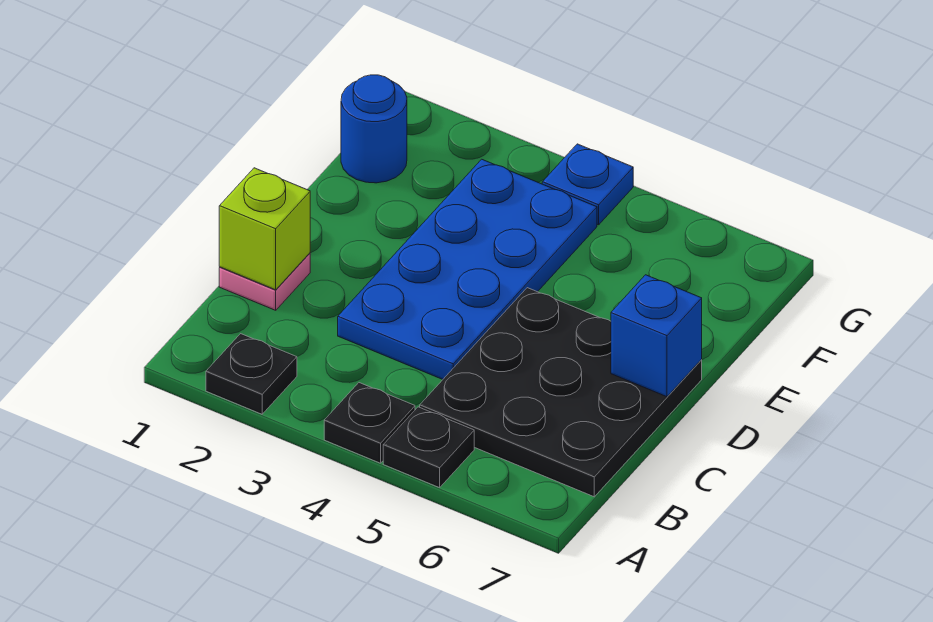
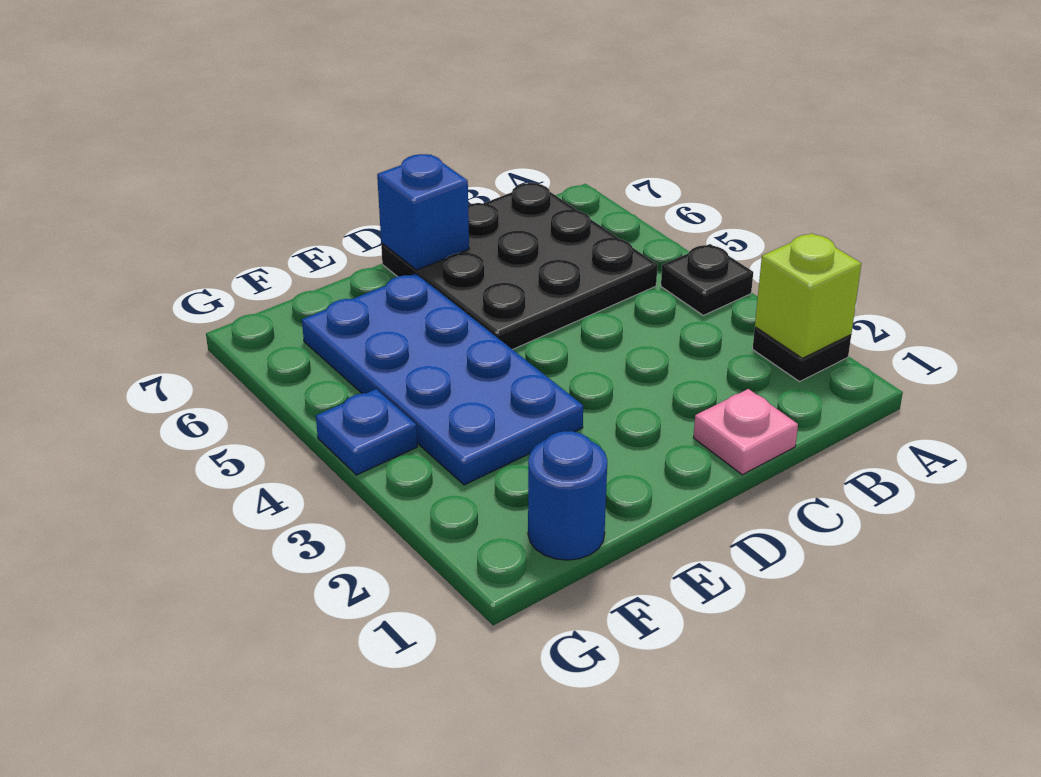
black 1x1 plate [383,407,474,488] -> none
lime 1x1 brick [219,168,310,290] -> lime 1x1 brick moved to [755,233,861,358]
blue 2x4 plate [338,159,597,379] -> blue 2x4 plate turned to [302,274,583,485]

